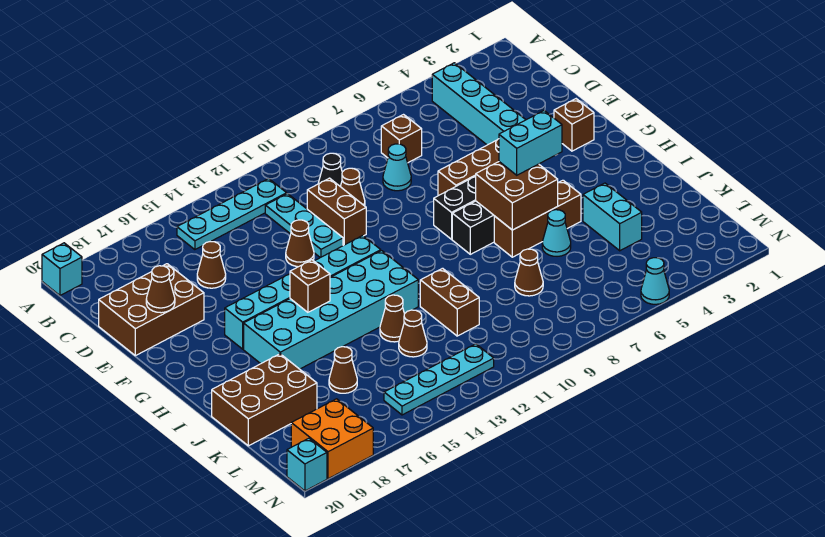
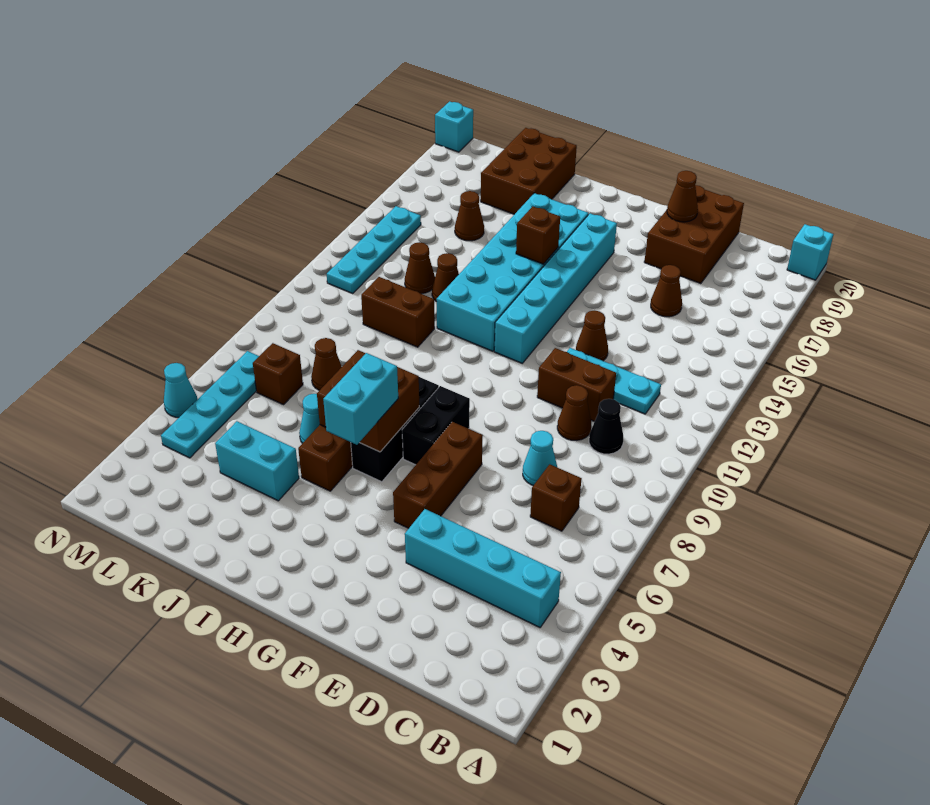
cyan 1x4 plate [177,179,287,250] -> cyan 1x4 plate moved to [161,351,259,458]
brown 1x1 brick [554,99,594,151] -> brown 1x1 brick moved to [253,343,303,405]
orange 2x2 brick [291,399,373,479] -> none

